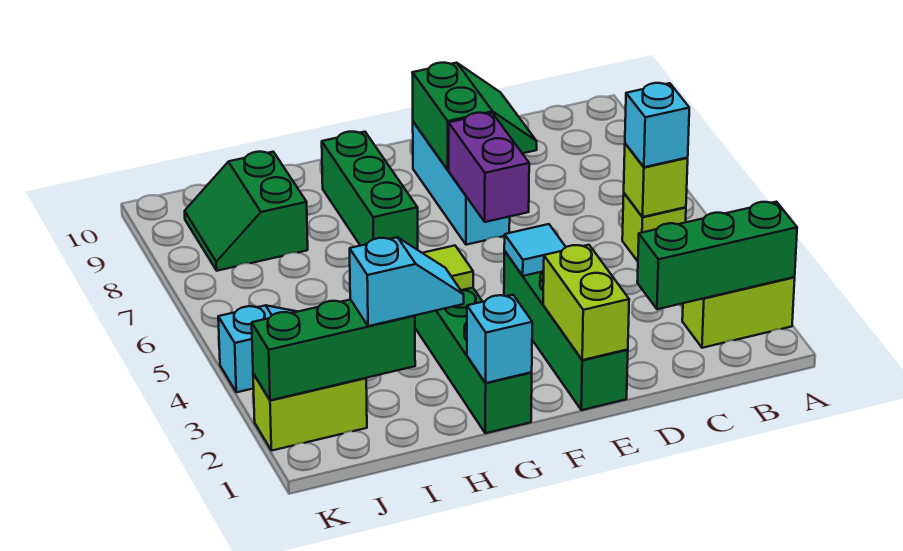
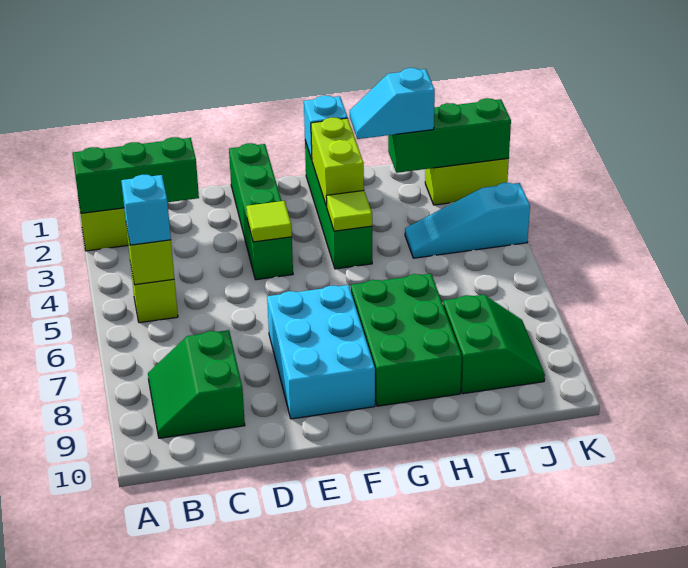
green 2x2 slope [412,63,537,170] -> green 2x2 slope moved to [148,330,245,438]
lime 1x2 brick [543,245,629,360] -> lime 1x2 brick moved to [311,118,364,206]
cyan 1x1 tile [504,224,566,276] -> lime 1x1 tile [246,201,292,242]
purple 1x2 brick [449,113,529,222] -> none
cyan 1x3 brick [413,122,510,245] -> cyan 2x3 brick [267,285,375,419]
green 1x3 brick [322,132,418,250] -> green 2x3 brick [351,274,462,406]

